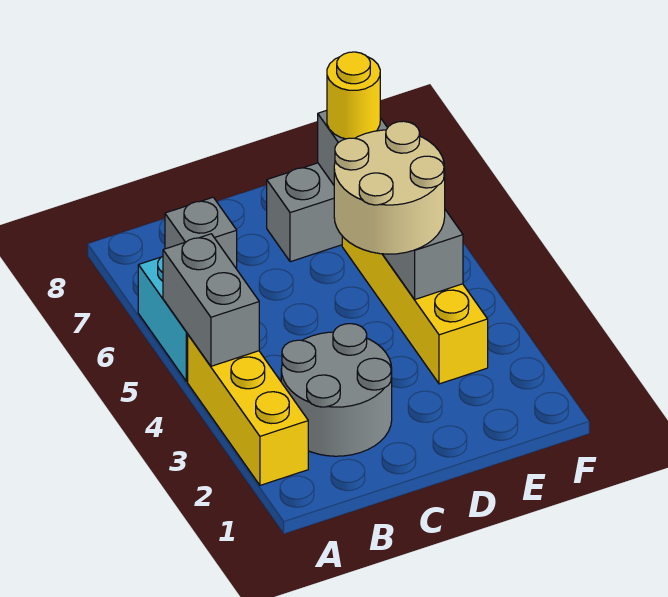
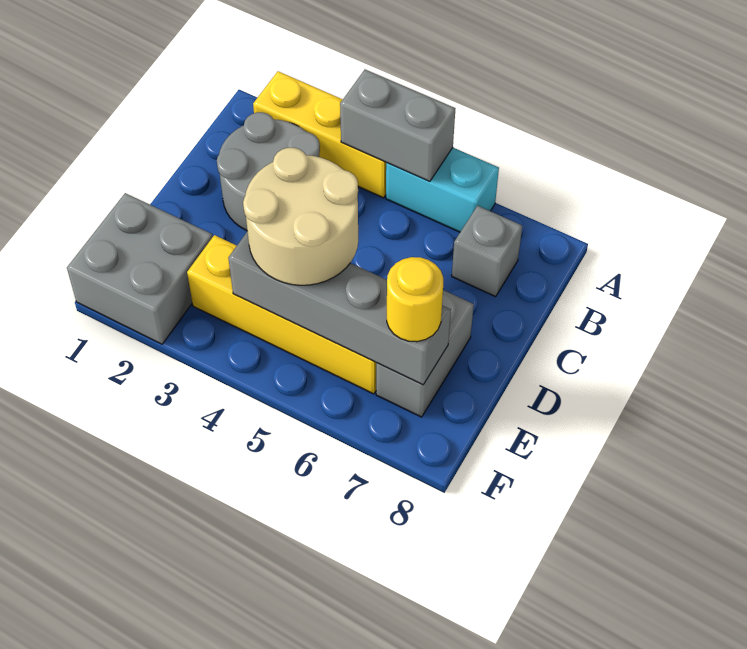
none -> grey 2x2 brick [67,193,213,344]

